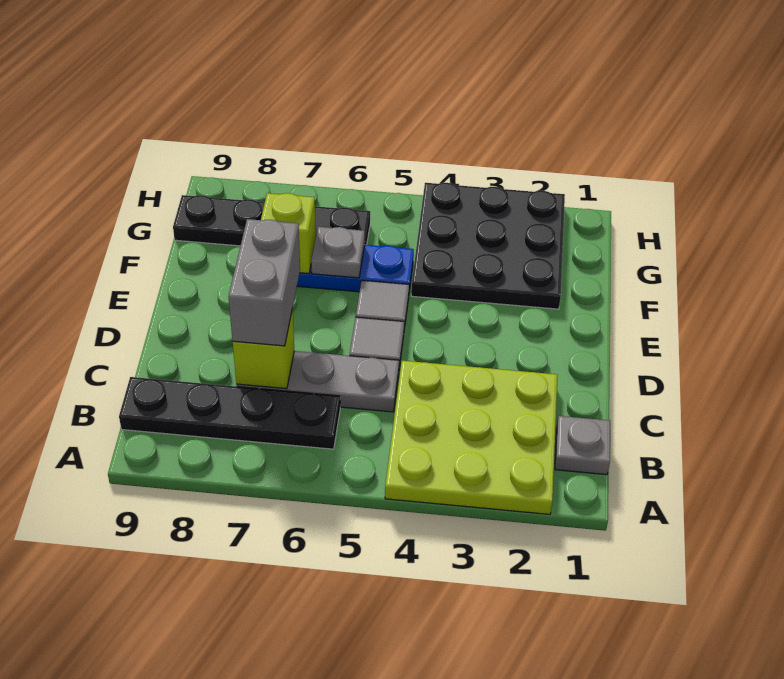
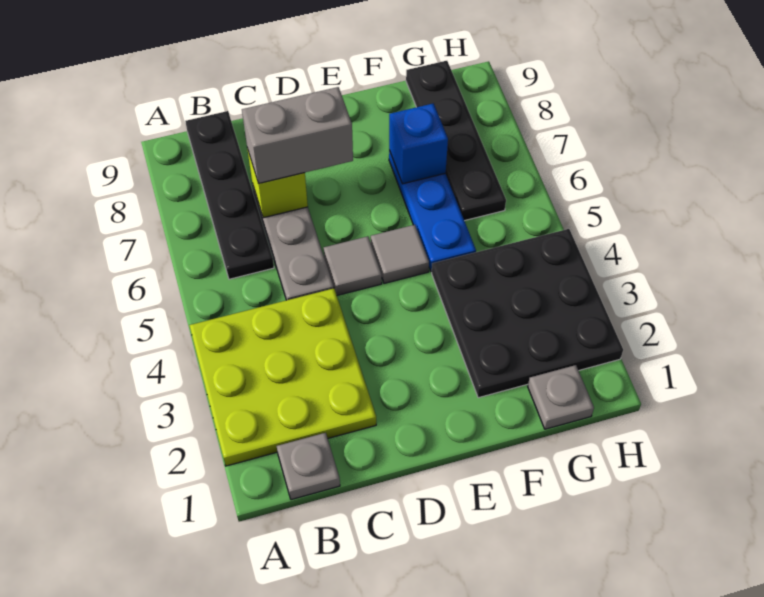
grey 1x1 plate [311,227,365,278] -> grey 1x1 plate moved to [528,365,594,429]
lime 1x1 brick [261,193,316,274] -> blue 1x1 brick [389,103,448,184]

